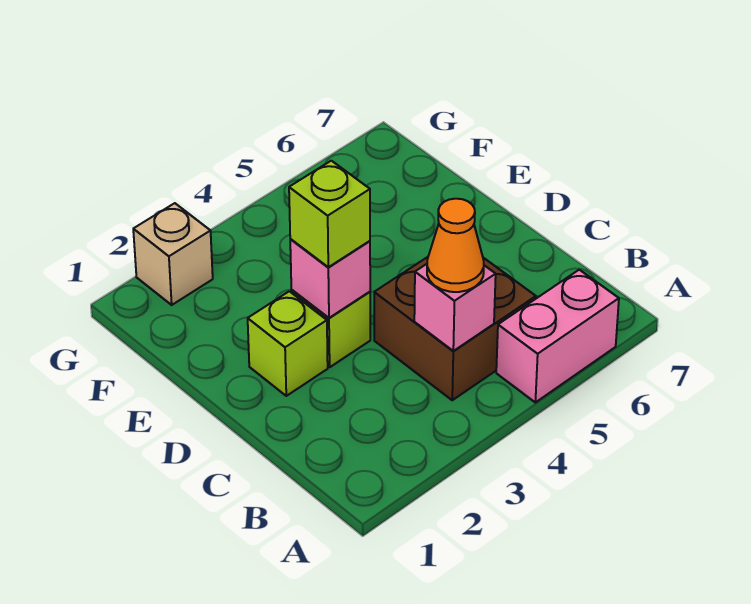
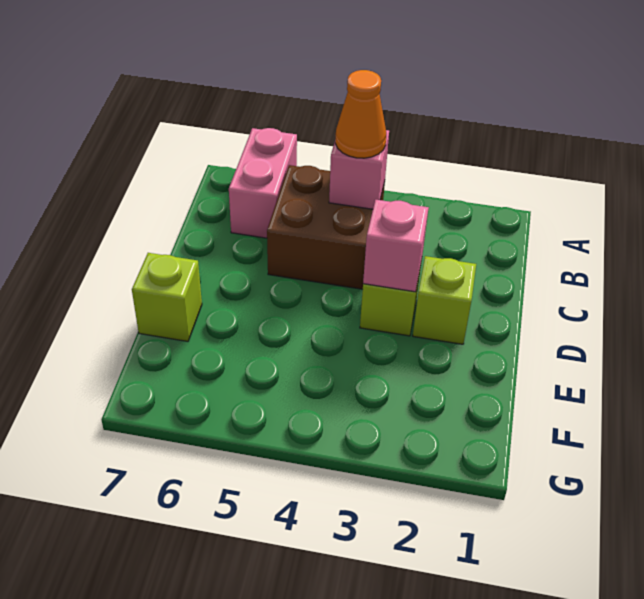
pink 1x2 brick [496,270,619,402] -> pink 1x2 brick turned to [229,128,297,238]
lime 1x1 brick [289,161,370,267] -> lime 1x1 brick moved to [132,253,202,341]
tan 1x1 brick [133,203,213,305] -> none

